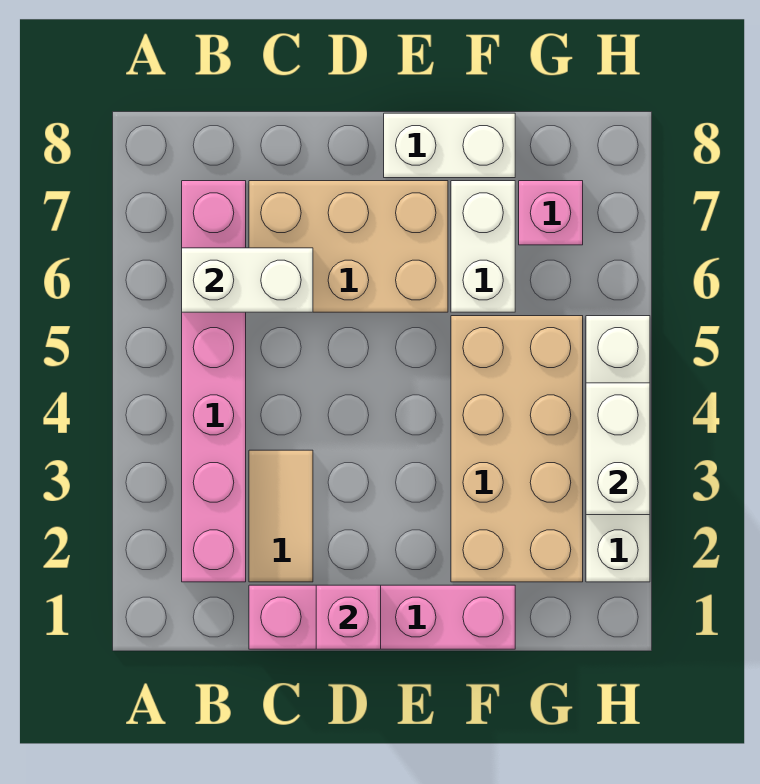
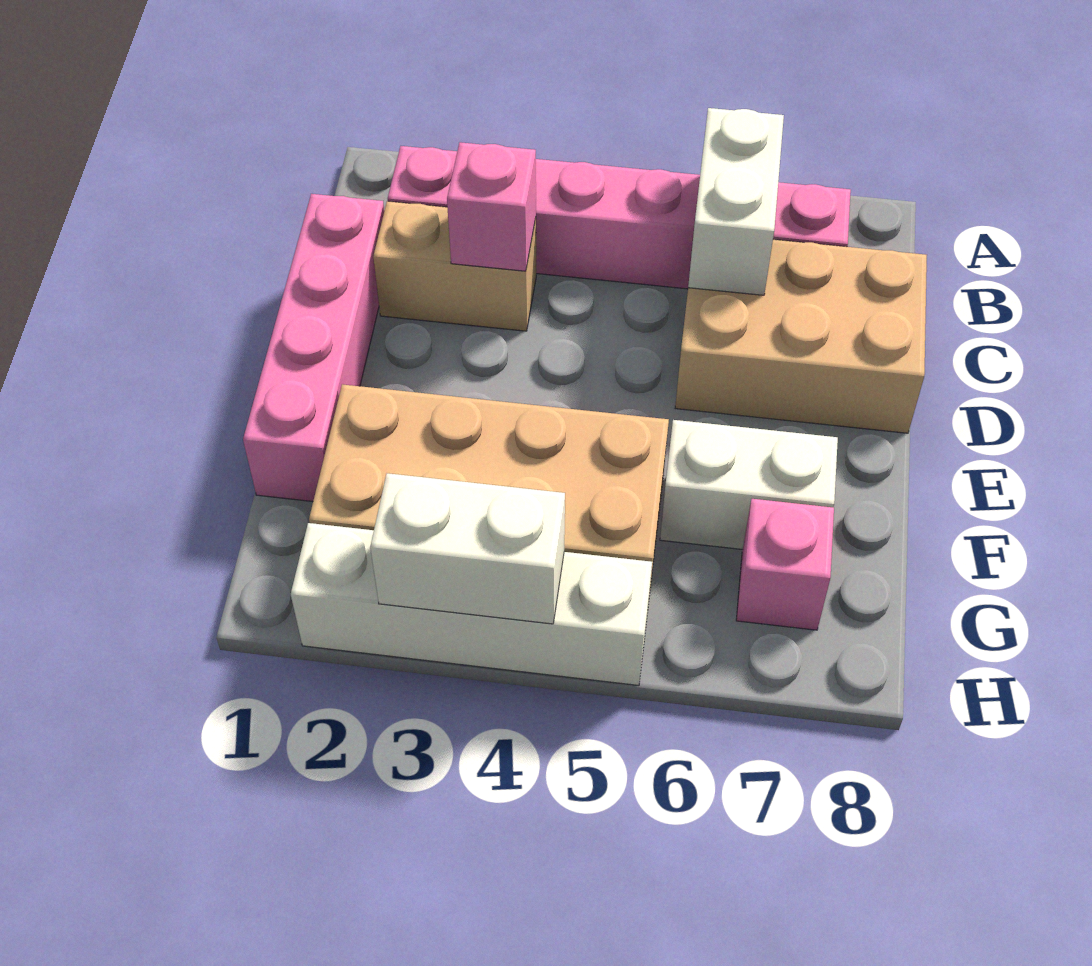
tan 1x2 tile [249,450,313,582] -> tan 1x2 brick [373,201,536,331]
tan 2x3 brick [249,181,448,312] -> tan 2x3 brick turned to [675,239,927,433]
pink 1x1 brick [316,585,381,649] -> pink 1x1 brick moved to [447,142,536,271]
white 1x2 brick [384,113,515,178] -> none

